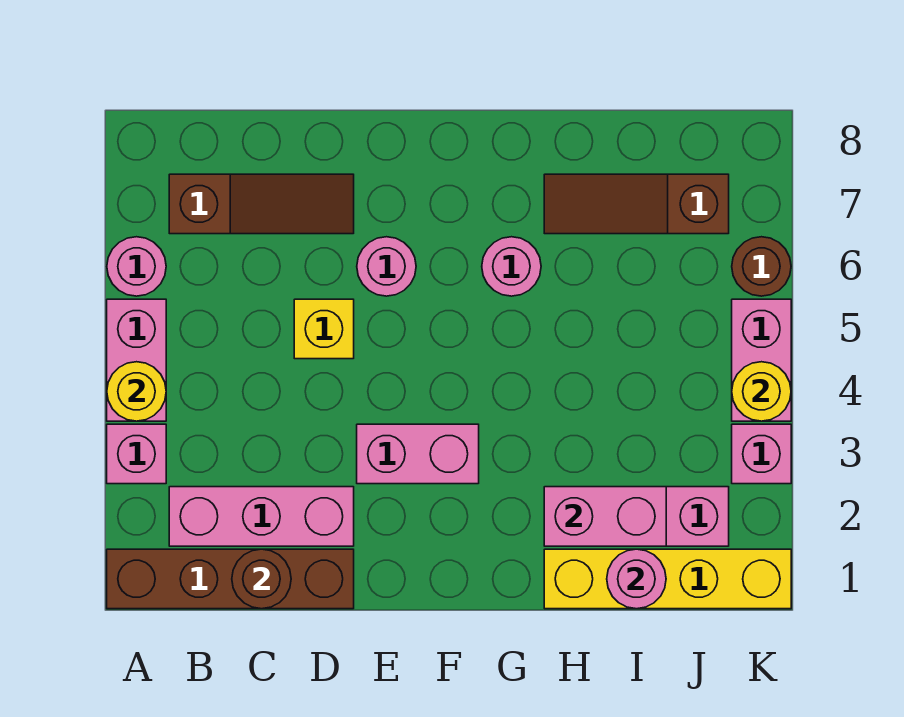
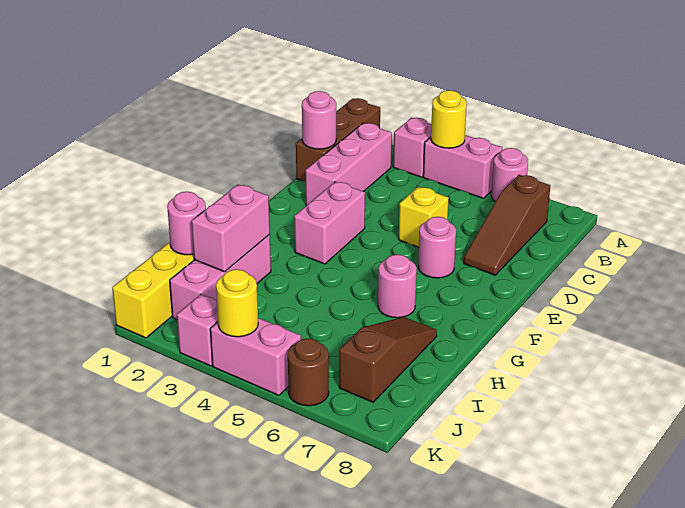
brown 1x4 brick [107,549,354,609] -> brown 1x3 brick [296,98,380,181]
brown 1x1 round brick [232,549,291,609] -> pink 1x1 round brick [302,91,336,149]

